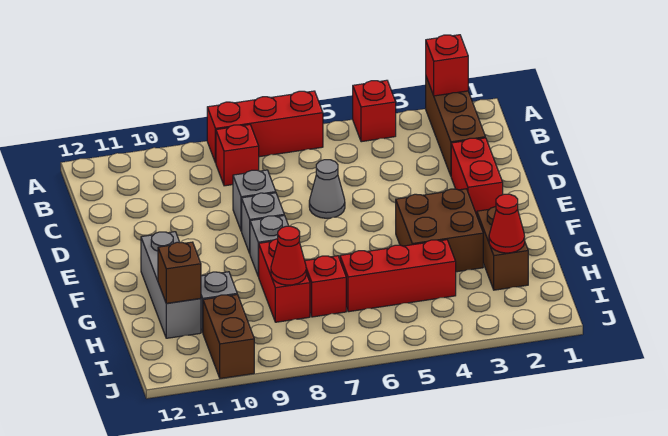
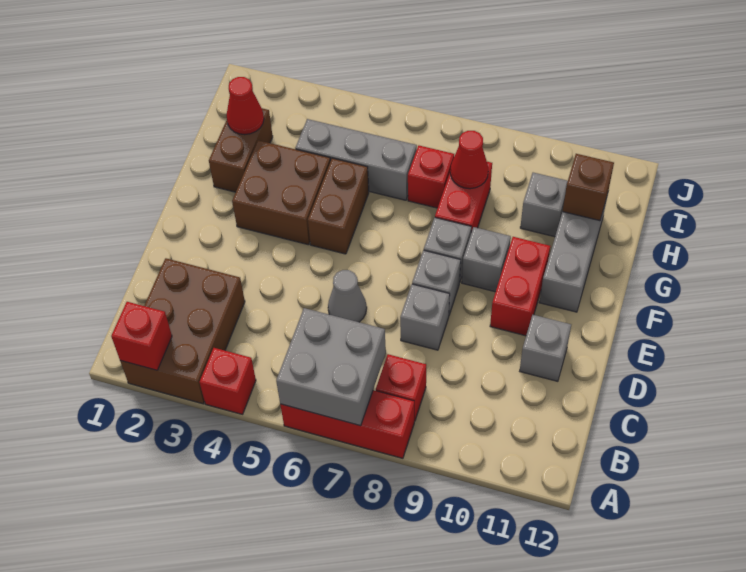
brown 1x3 brick [426,77,485,176] -> brown 2x3 brick [120,258,245,404]
none -> grey 2x2 brick [276,308,386,426]
red 1x2 brick [451,138,503,215] -> red 1x2 brick moved to [490,237,550,336]
none -> grey 1x1 brick [520,315,571,381]
none -> grey 1x1 brick [462,227,511,292]
red 1x3 brick [340,240,456,312] -> grey 1x3 brick [295,119,417,200]
brown 1x2 brick [203,295,254,379] -> brown 1x2 brick moved to [308,158,369,254]

